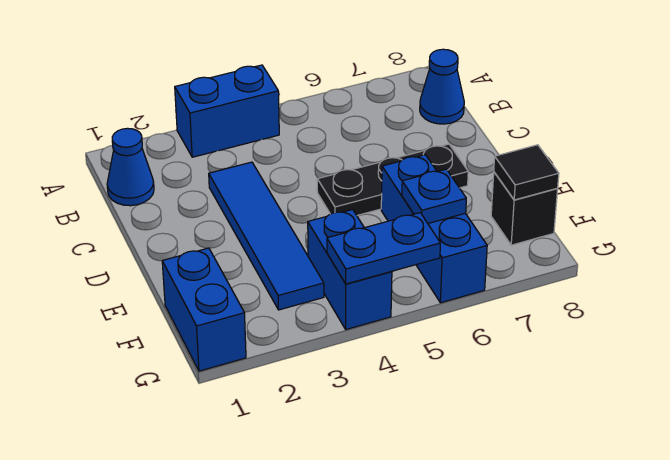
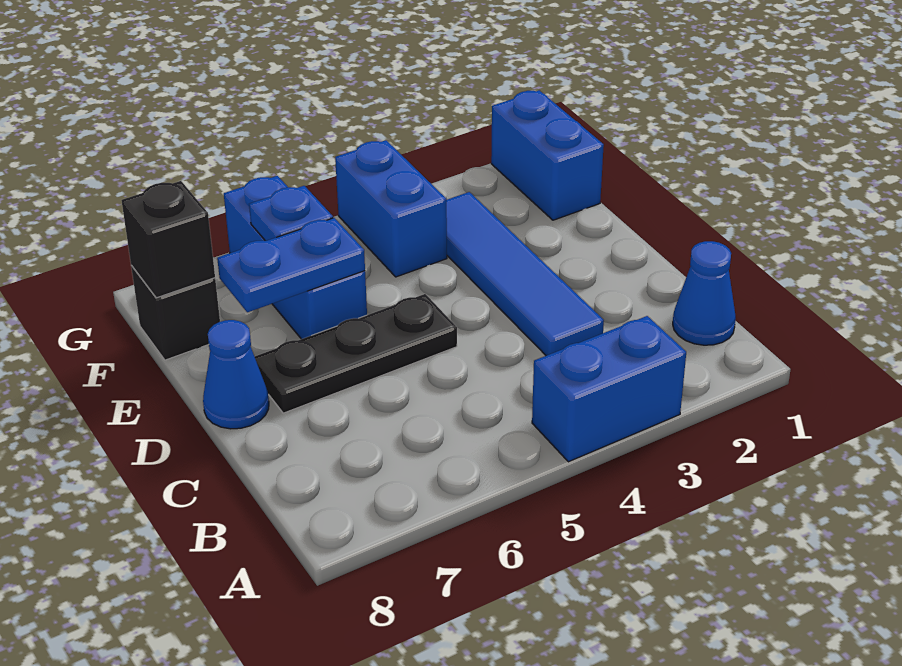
blue 1x1 cone [420,49,464,124] -> blue 1x1 cone moved to [203,320,269,429]
black 1x1 tile [494,145,559,200] -> black 1x1 brick [121,181,215,298]
blue 1x2 plate [327,213,440,284] -> blue 1x2 plate moved to [217,218,365,312]

